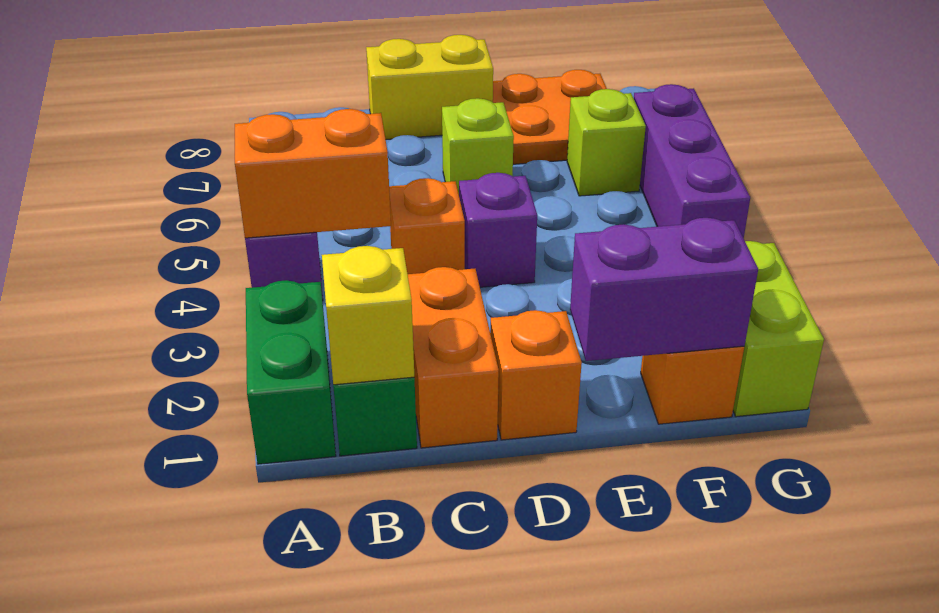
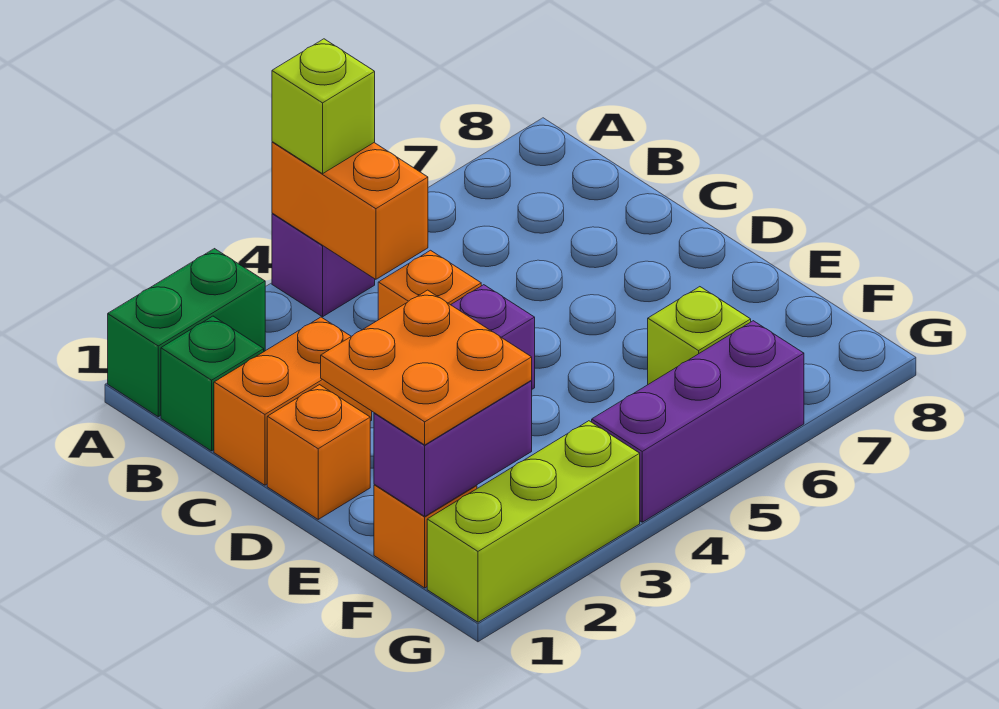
yellow 1x1 brick [322,246,414,385] -> none
yellow 1x2 brick [366,35,493,139] -> none
lime 1x1 brick [442,98,514,194] -> lime 1x1 brick moved to [272,39,375,174]
purple 1x2 brick [570,218,758,361] -> purple 1x2 brick turned to [374,381,532,516]
orange 2x2 plate [493,70,607,164] -> orange 2x2 plate moved to [321,290,532,445]
lime 1x2 brick [733,241,824,417] -> lime 1x3 brick [427,421,640,622]

